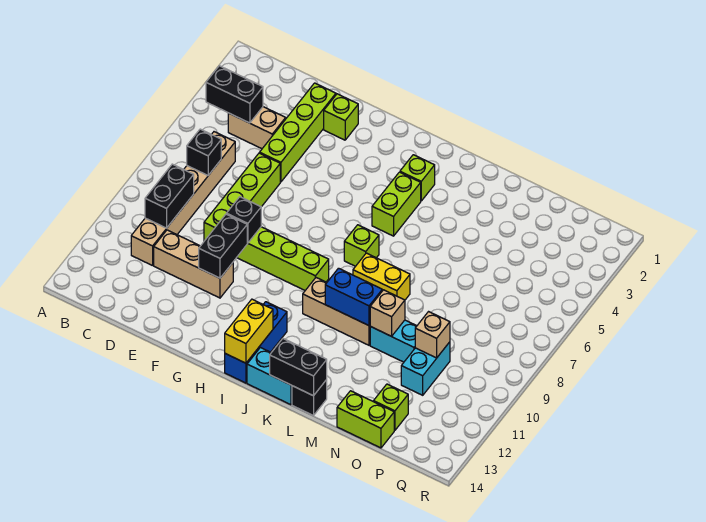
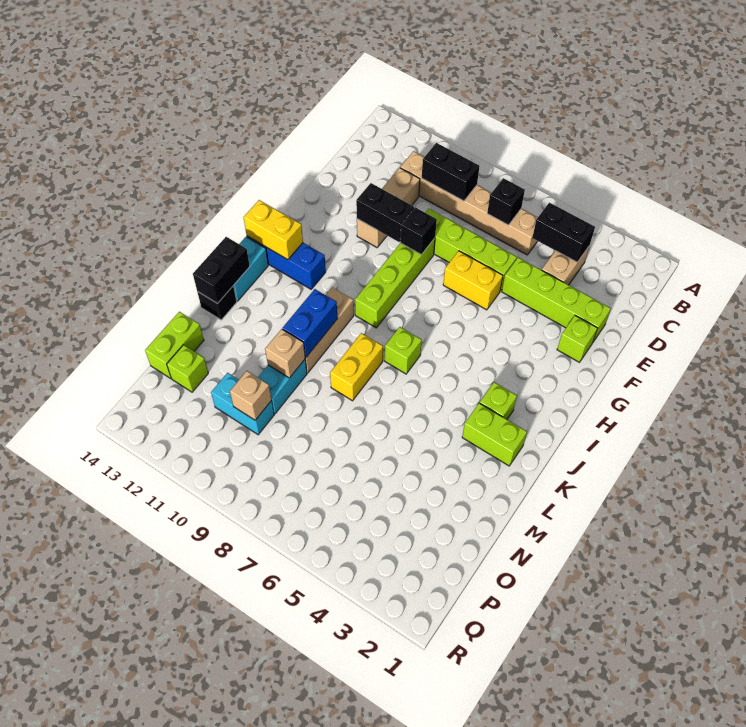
black 1x2 brick [206,66,263,123] -> black 1x2 brick turned to [532,203,595,262]
none -> yellow 1x2 brick [443,251,503,310]
lime 1x2 brick [372,172,421,236] -> lime 1x2 brick moved to [462,403,527,466]

